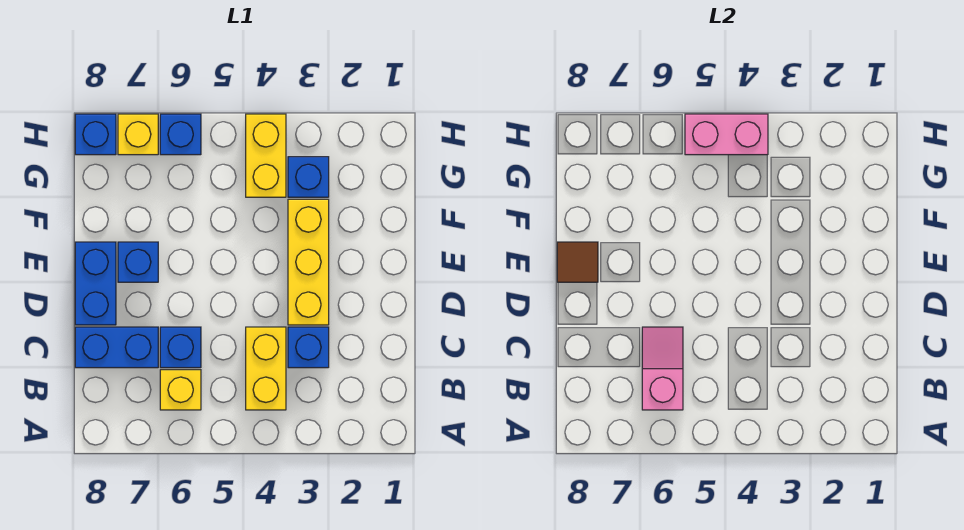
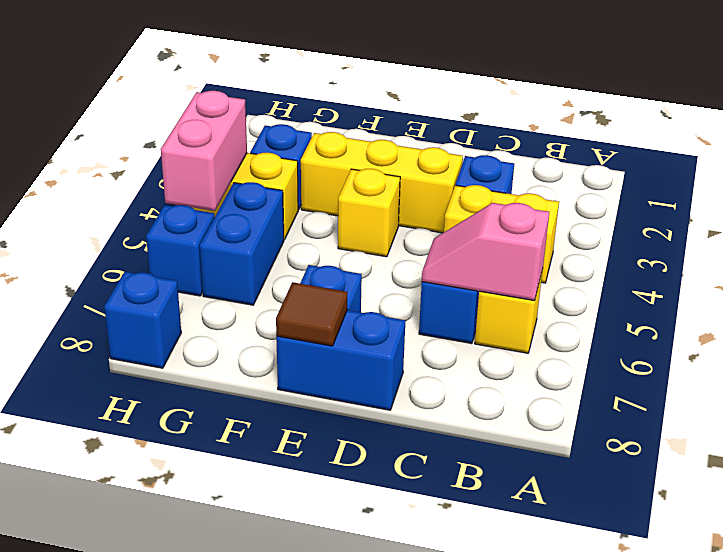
blue 1x2 brick [75,327,158,368] -> blue 1x2 brick moved to [200,182,284,305]
yellow 1x1 brick [118,114,158,155] -> yellow 1x1 brick moved to [338,169,400,257]

